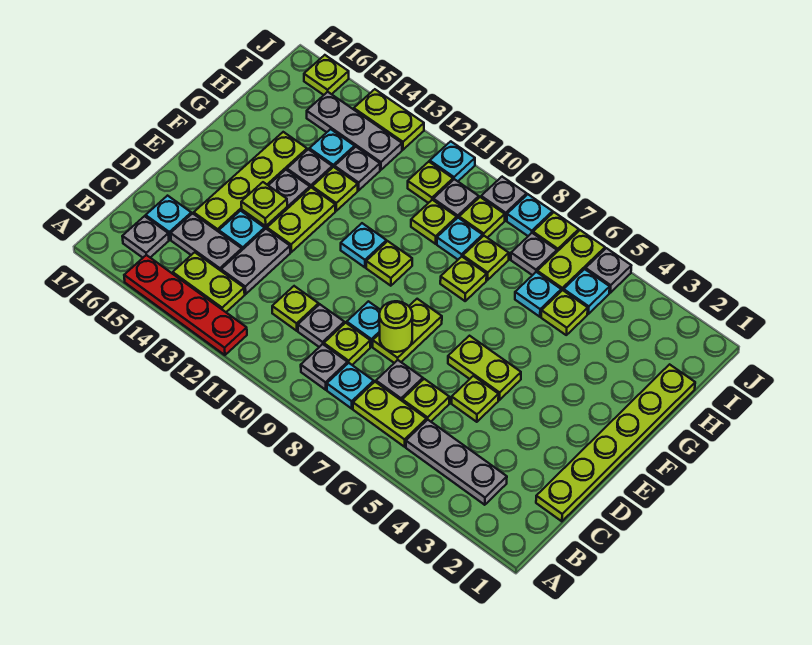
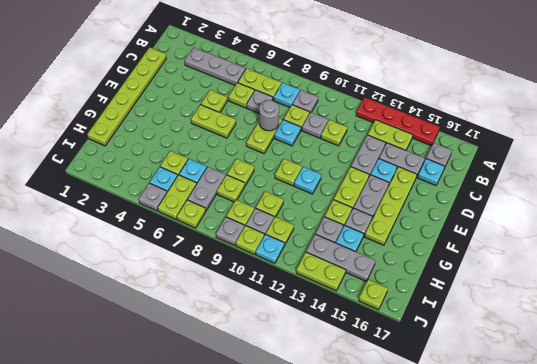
lime 1x1 round brick [379,301,413,352] -> grey 1x1 round brick [259,100,279,131]
lime 1x1 plate [241,182,287,226] -> lime 1x1 plate moved to [236,226,264,254]
cyan 1x1 plate [437,218,483,259] -> none
grey 1x1 plate [511,233,557,275] -> grey 1x2 plate [188,167,226,211]
cyan 1x1 plate [507,194,553,236] -> none

